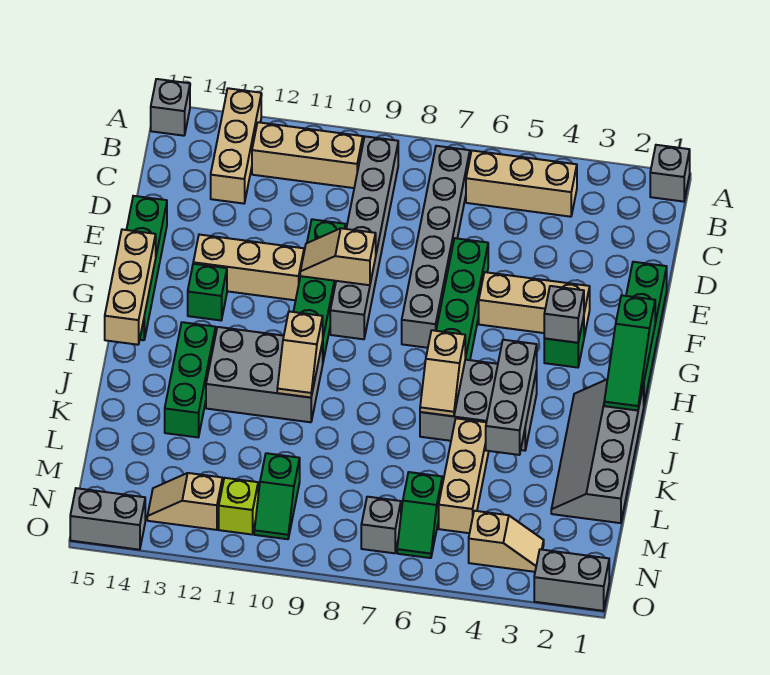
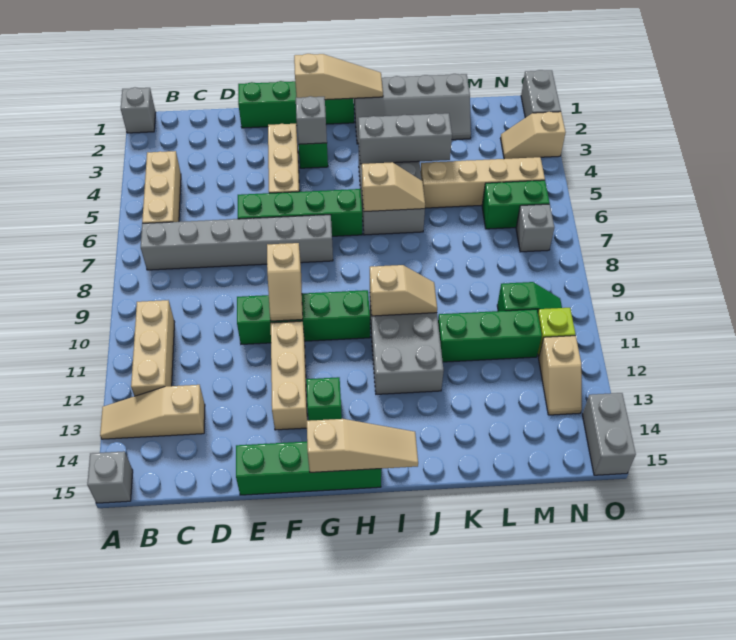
tan 1x3 brick [211,88,261,204] -> tan 1x3 slope [100,385,205,439]
grey 1x6 brick [330,136,398,339] -> none
green 1x3 slope [604,295,655,411] -> tan 1x3 slope [294,54,383,100]
tan 1x3 brick [105,229,156,345] -> tan 1x3 slope [307,419,418,472]
green 1x3 brick [165,322,216,437] -> green 1x3 brick moved to [438,309,542,362]
tan 1x3 brick [439,418,489,533] -> tan 1x4 brick [421,157,545,208]
green 1x2 slope [397,472,442,558] -> green 1x2 brick [482,180,550,229]
tan 1x2 slope [469,511,544,572] -> tan 1x2 slope turned to [501,112,566,159]

